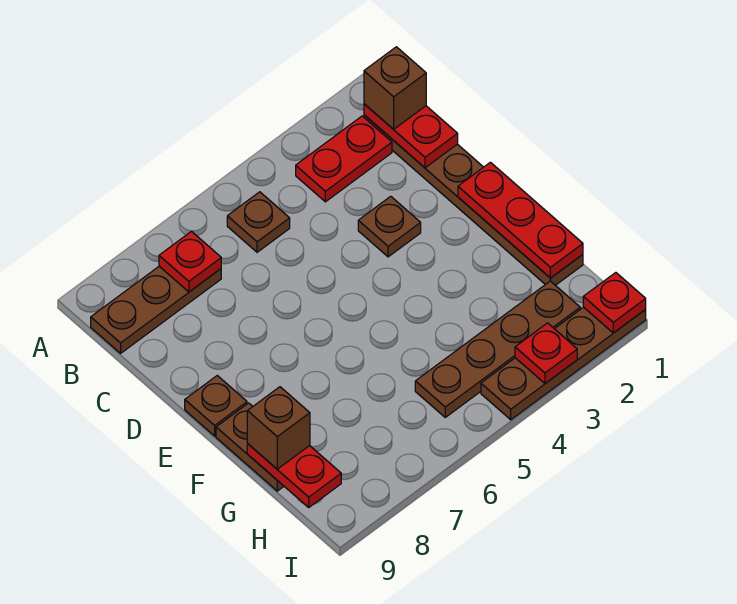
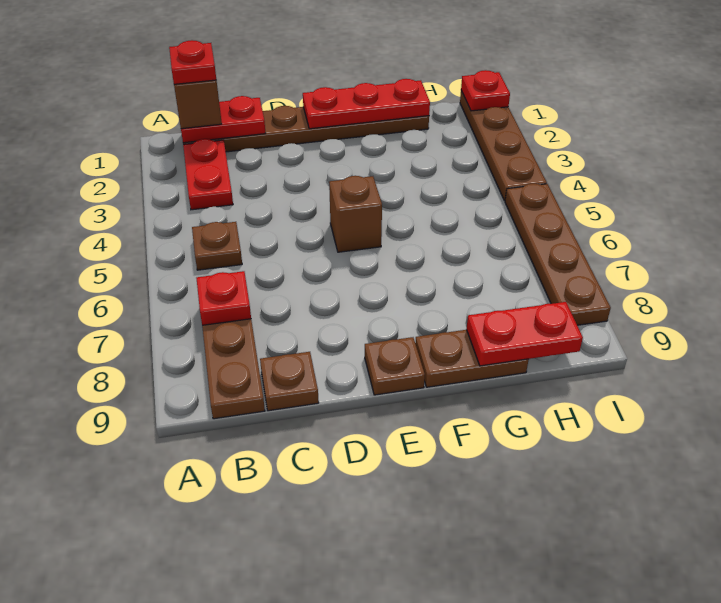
brown 1x1 plate [358,196,421,257] -> brown 1x1 plate moved to [260,352,319,411]
brown 1x1 brick [247,387,310,469] -> brown 1x1 brick moved to [329,176,382,252]
brown 1x4 plate [415,281,580,417] -> brown 1x4 plate moved to [505,184,611,325]
red 1x1 plate [515,323,577,383] -> red 1x1 plate moved to [169,40,216,84]

